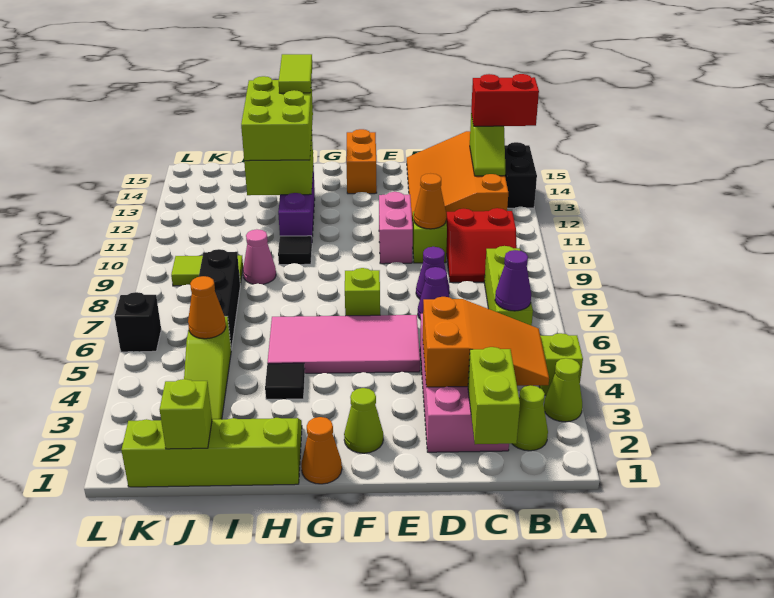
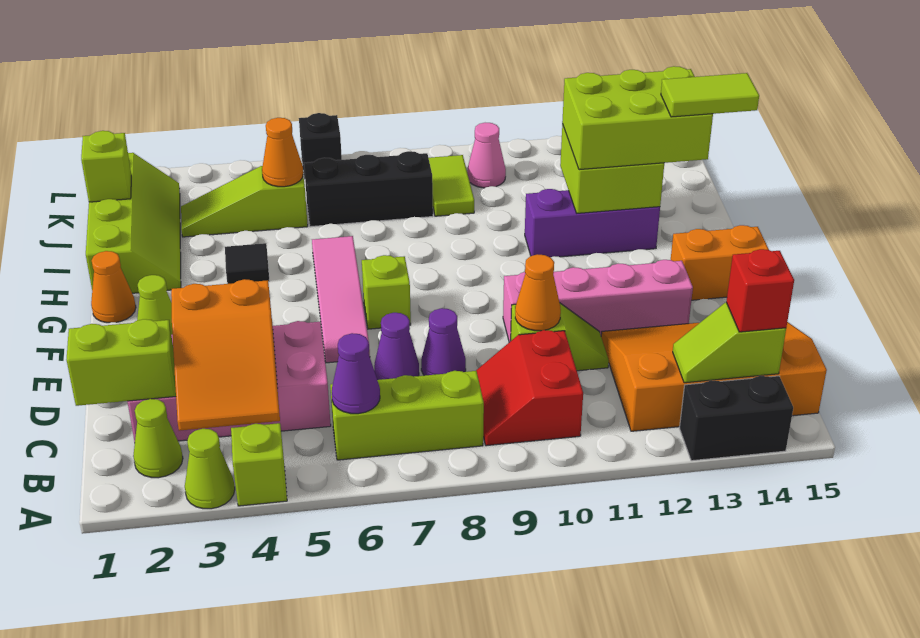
red 1x2 brick [471,74,539,126] -> red 1x1 brick [726,249,794,332]
pink 2x4 tile [267,315,420,373] -> pink 1x4 tile [312,236,370,363]
pink 1x2 brick [379,192,413,264] -> pink 1x4 brick [503,260,693,342]
black 1x1 tile [278,236,312,265] -> none
pink 1x1 cone [243,229,276,284] -> pink 1x1 cone moved to [467,123,506,188]

